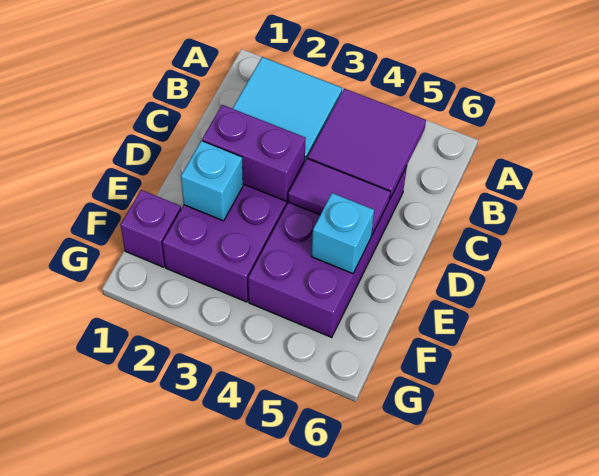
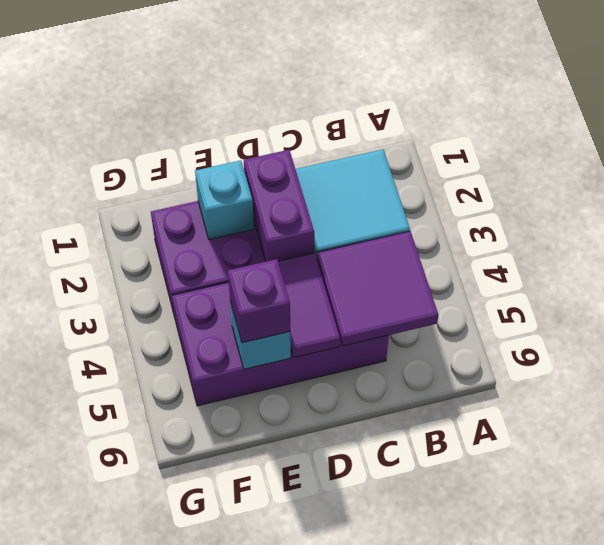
purple 1x1 brick [120,190,181,267] -> purple 1x1 brick moved to [228,259,290,343]

